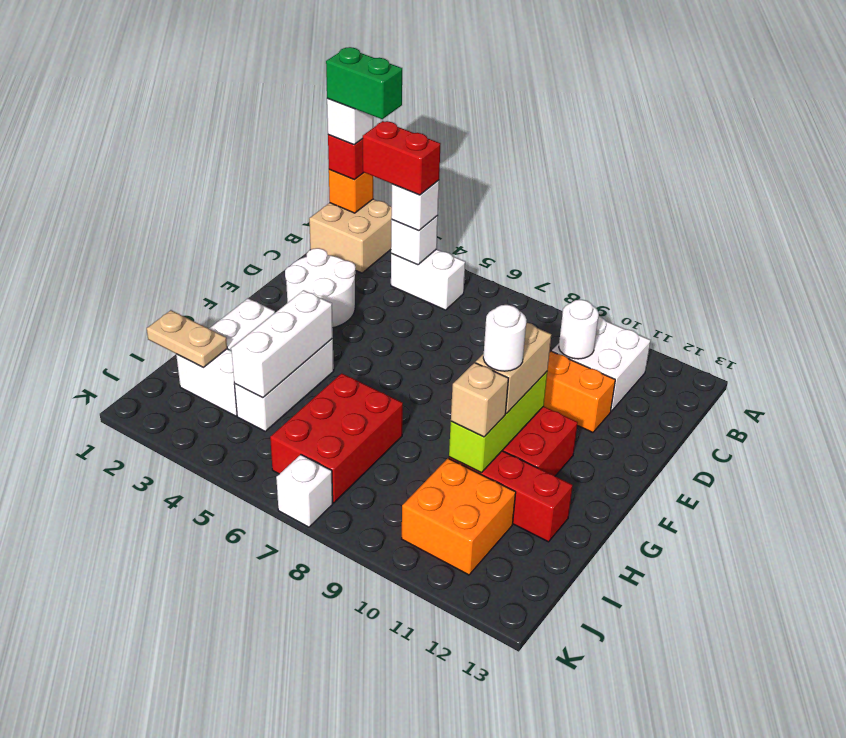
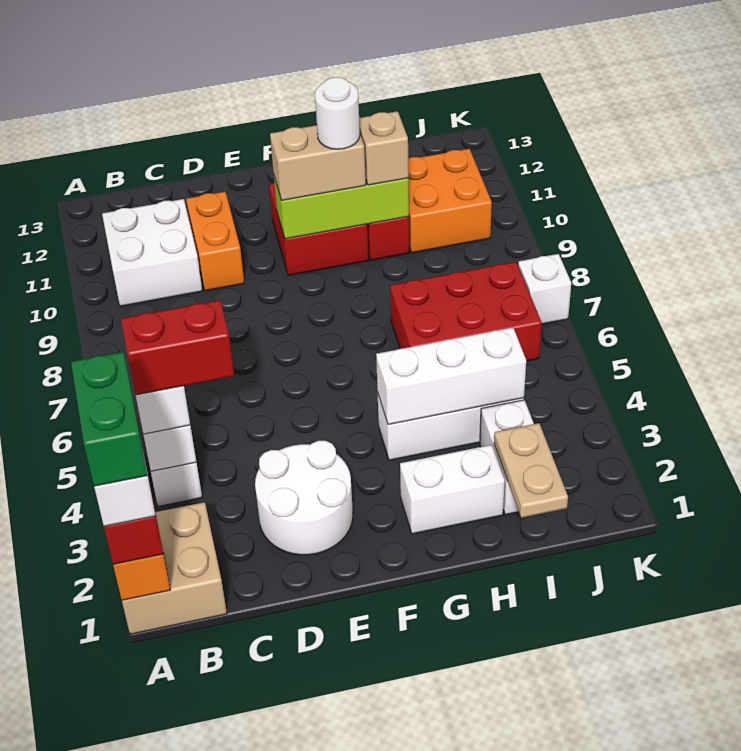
red 1x2 brick [363,121,440,195] -> red 1x2 brick turned to [121,300,234,395]
white 1x1 round brick [559,300,599,359] -> none

